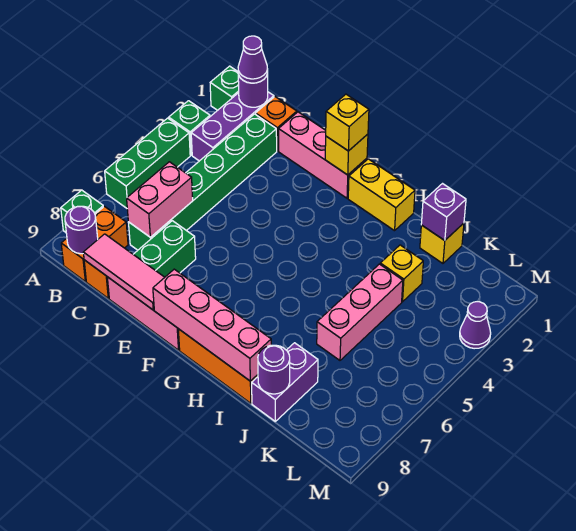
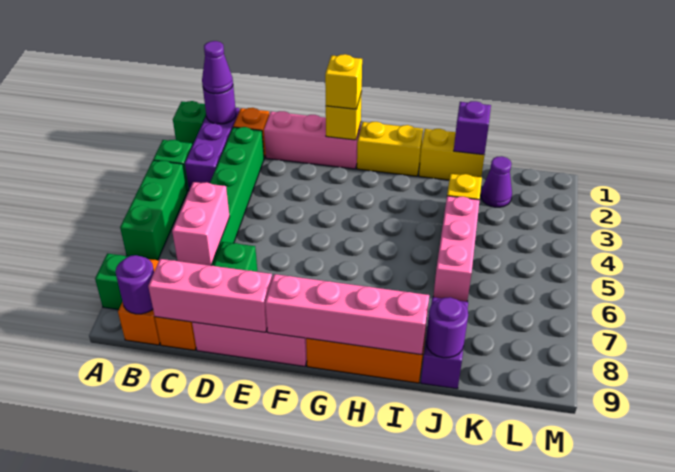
pink 1x3 tile [83,234,165,310] -> pink 1x3 brick [148,259,273,332]
yellow 1x1 brick [420,223,464,263] -> yellow 1x2 brick [419,129,484,180]
purple 1x1 cone [460,302,491,349] -> purple 1x1 cone moved to [481,156,512,207]

